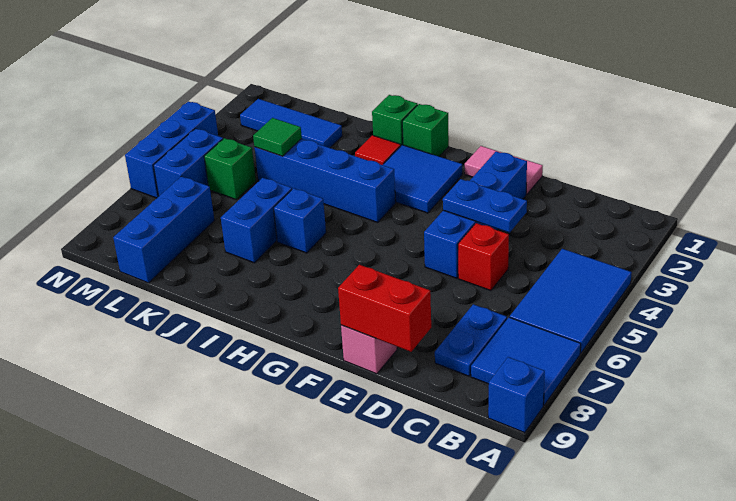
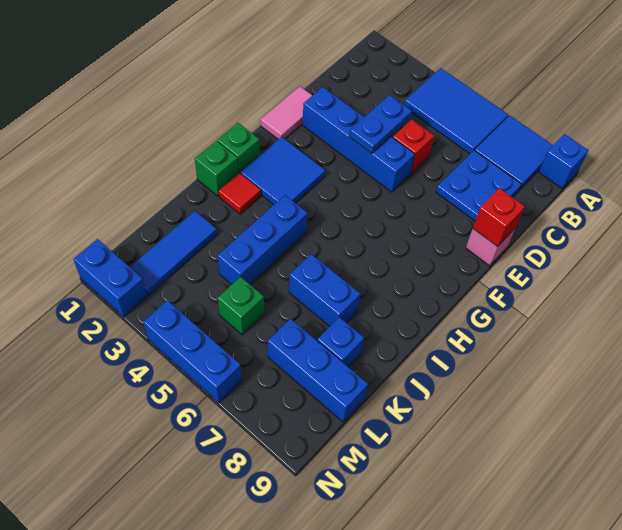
blue 1x2 plate [435,304,507,376] -> blue 2x2 plate [436,150,521,221]
red 1x2 brick [338,265,431,352] -> red 1x1 brick [473,188,525,247]
blue 1x4 brick [254,139,396,222] -> blue 1x3 brick [218,195,308,285]
blue 1x1 brick [274,188,326,253] -> blue 1x1 brick moved to [317,317,364,367]
green 1x1 tile [253,118,302,156] -> none
blue 1x2 brick [153,129,223,196] -> blue 1x2 brick moved to [74,239,147,317]

